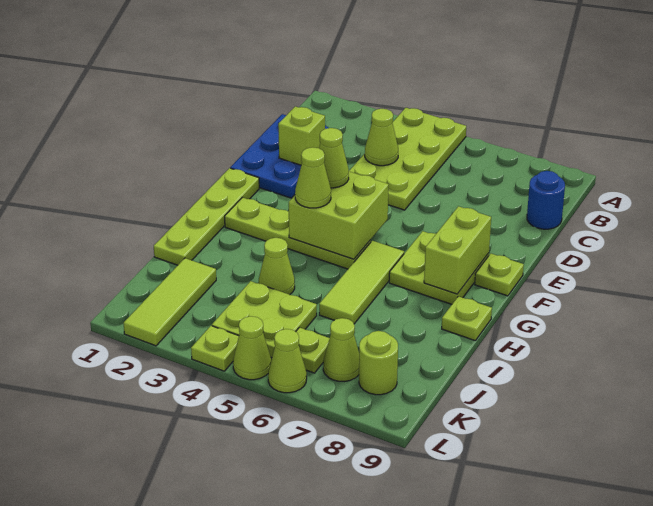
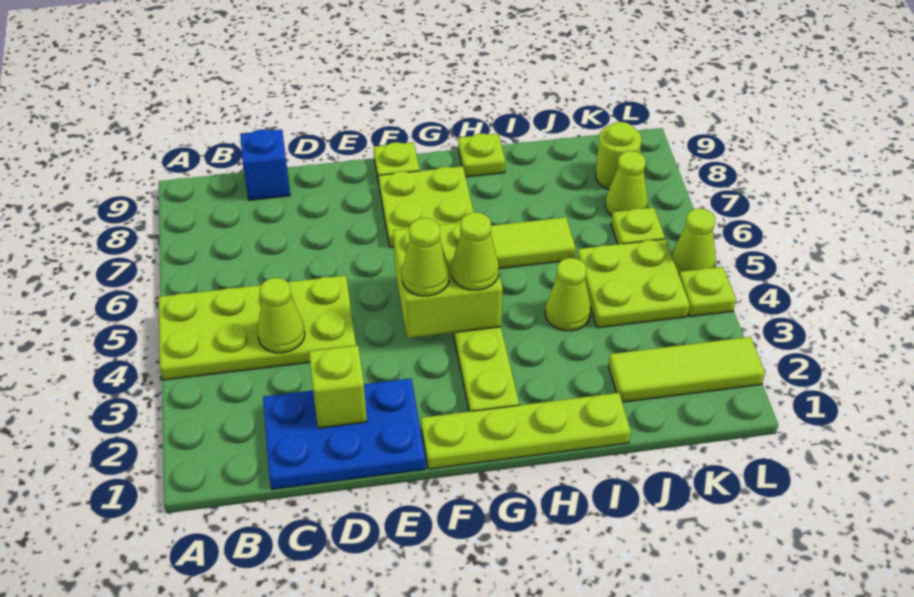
blue 1x1 round brick [527,171,565,229] -> blue 1x1 brick [240,129,290,200]
lime 1x2 brick [424,206,491,294] -> none
lime 1x1 cone [268,329,307,393] -> none

